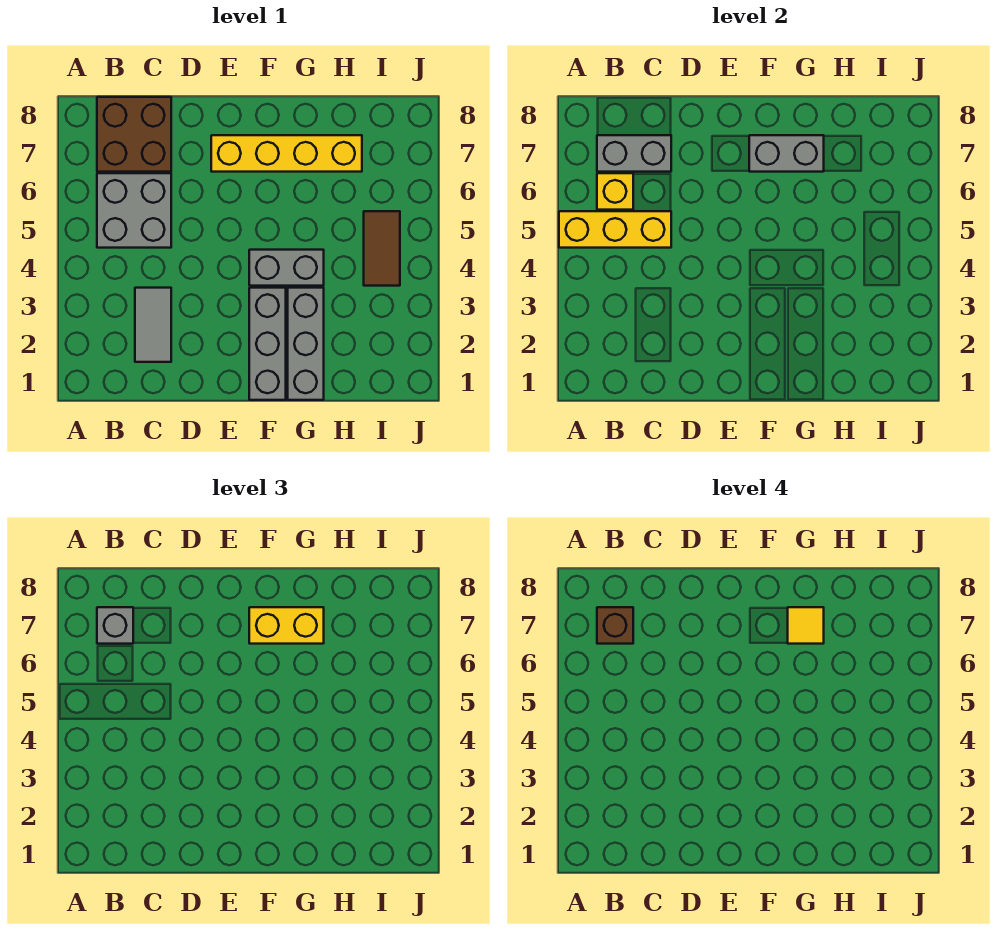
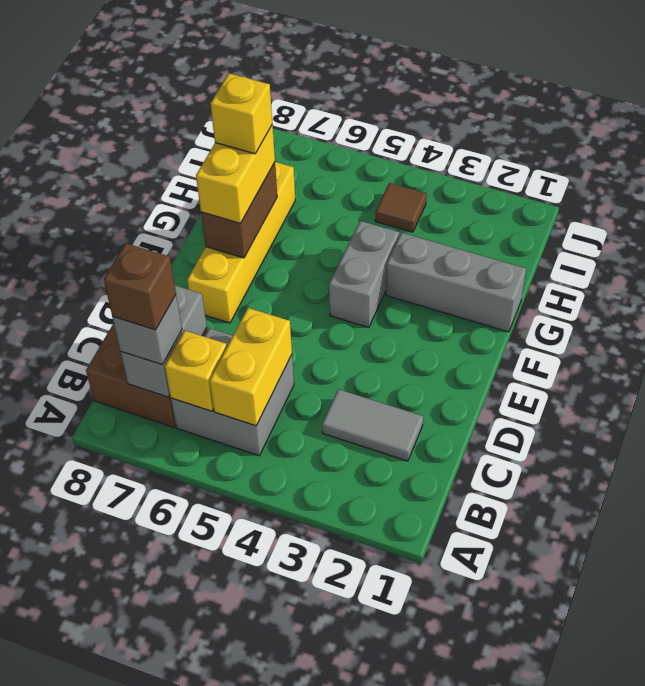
yellow 1x3 brick [559,211,671,248] -> yellow 1x2 brick [210,308,292,426]
grey 1x3 brick [249,288,286,400] -> none
grey 1x2 brick [749,135,824,172] -> brown 1x2 brick [201,162,277,258]
yellow 1x1 tile [788,607,824,644] -> yellow 1x1 brick [210,73,272,154]
brown 1x2 tile [364,211,400,286] -> brown 1x1 tile [375,183,427,232]

